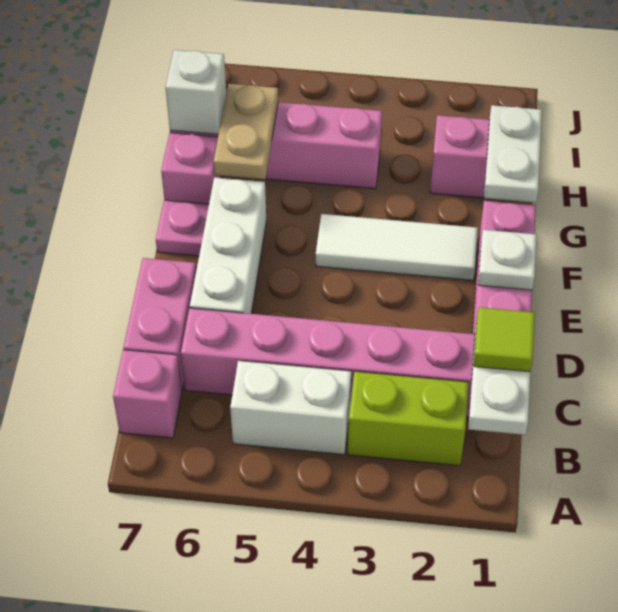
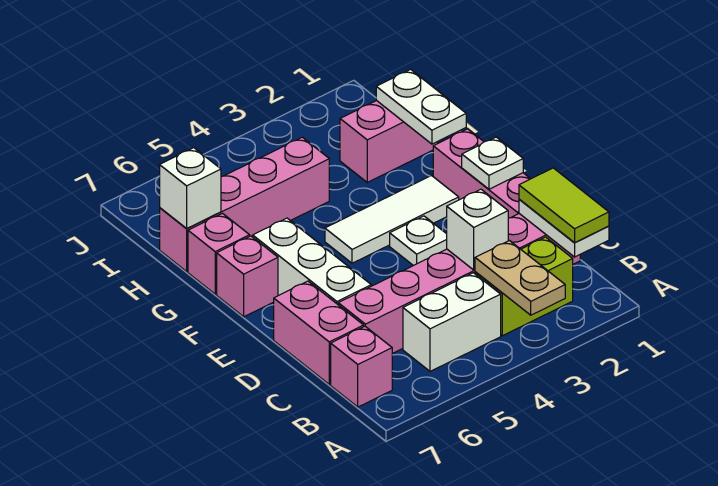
lime 1x1 tile [474,307,535,372] -> lime 1x2 tile [519,168,609,243]
none -> white 1x1 brick [447,189,508,270]
none -> white 1x1 plate [390,216,447,266]
pink 1x1 plate [156,200,209,256] -> pink 1x1 brick [217,236,278,317]
tan 1x2 plate [213,84,278,179] -> tan 1x2 plate moved to [475,241,565,315]

